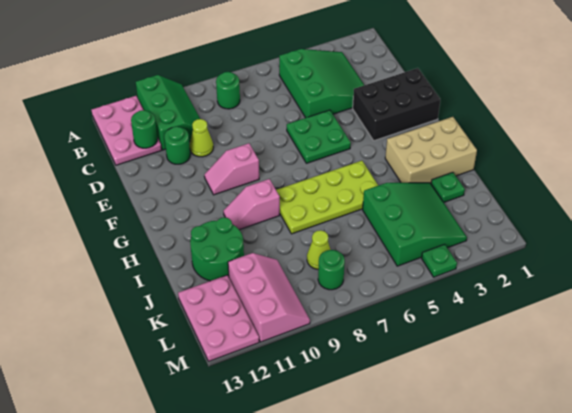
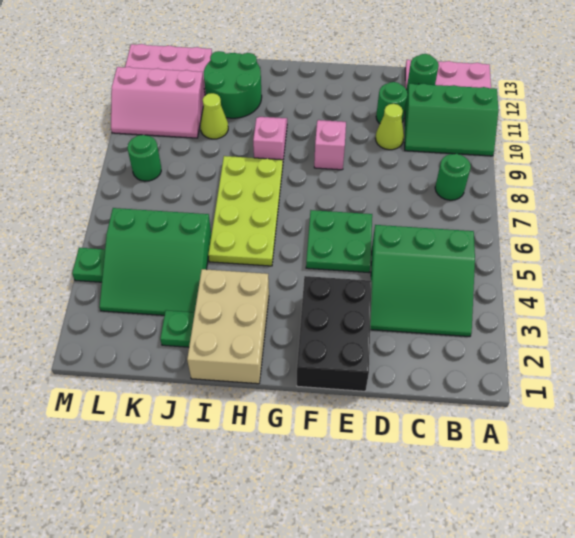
lime 1x1 cone [307,230,330,269] -> lime 1x1 cone moved to [200,93,228,139]

